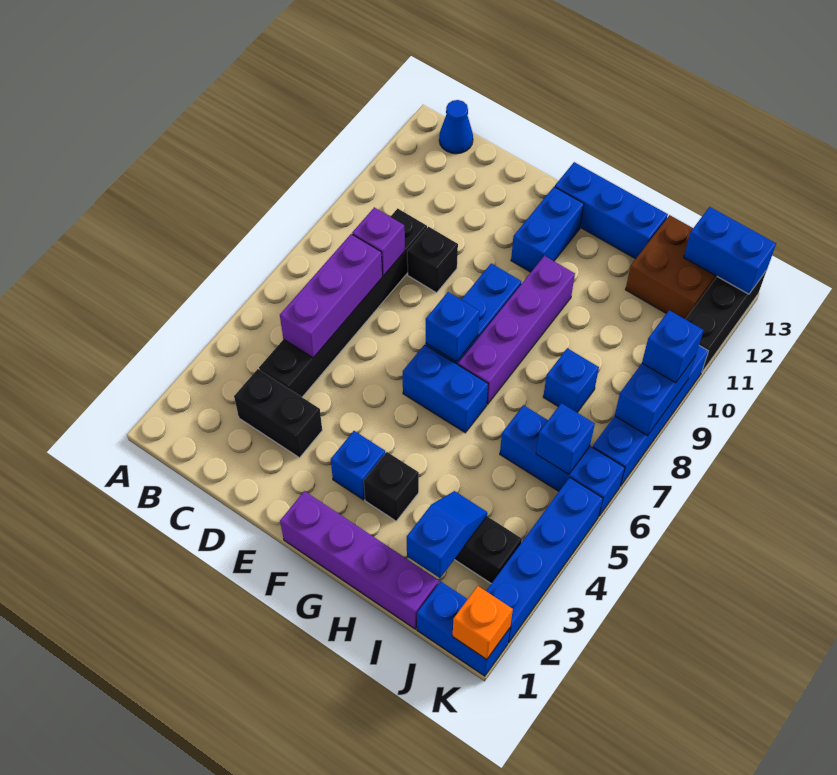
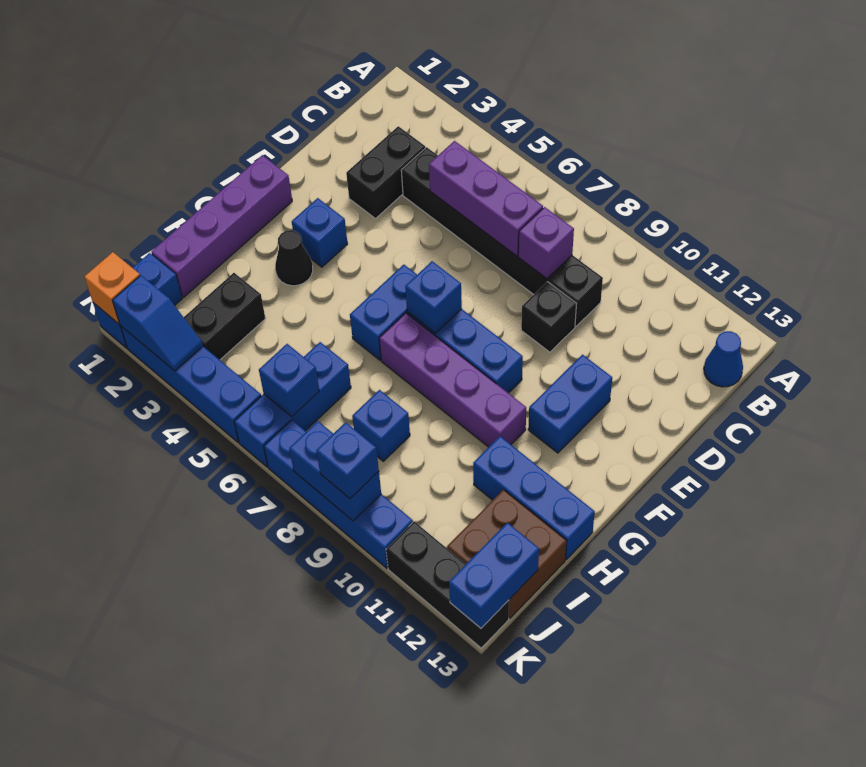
blue 1x2 brick [511,187,584,272] -> blue 1x2 brick turned to [528,355,612,453]
blue 1x3 brick [555,162,668,259] -> blue 1x3 brick turned to [473,436,595,559]
black 1x1 brick [364,452,419,521] -> black 1x1 cone [275,230,313,286]
blue 1x2 slope [407,491,487,578] -> blue 1x2 slope moved to [113,275,203,371]

